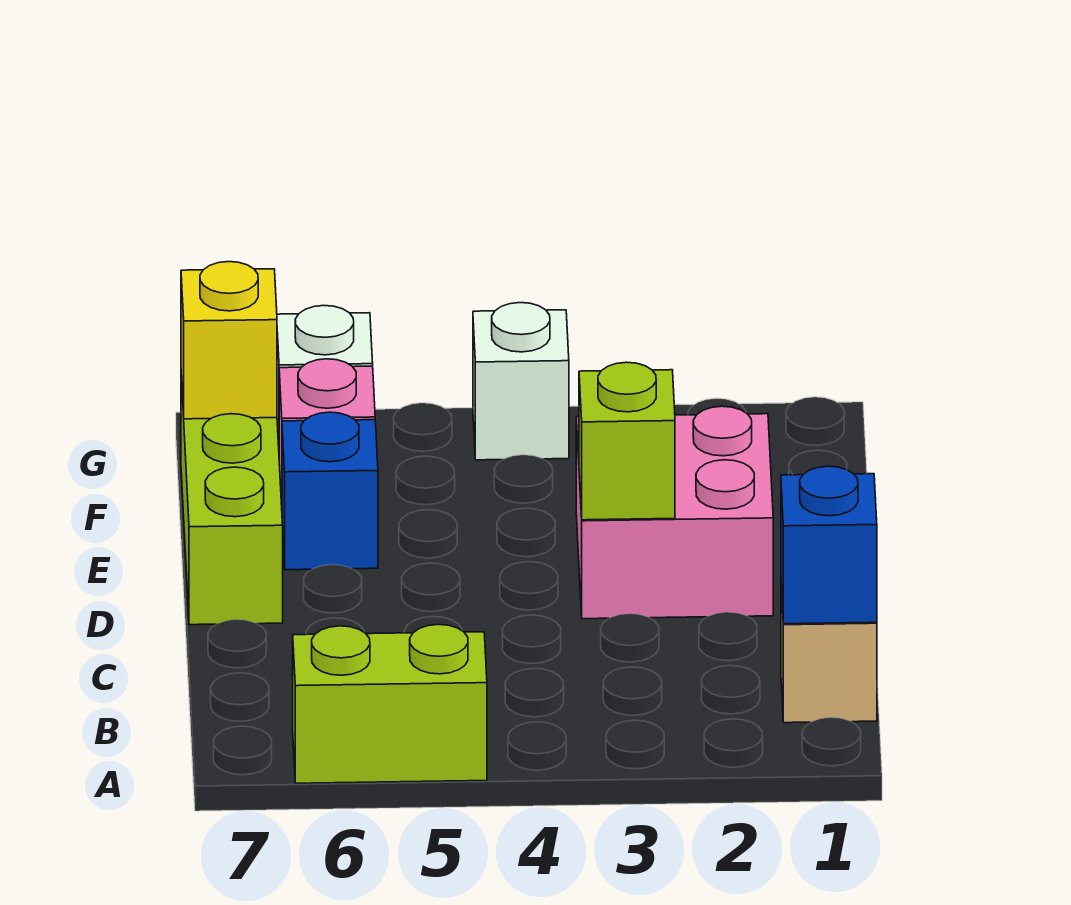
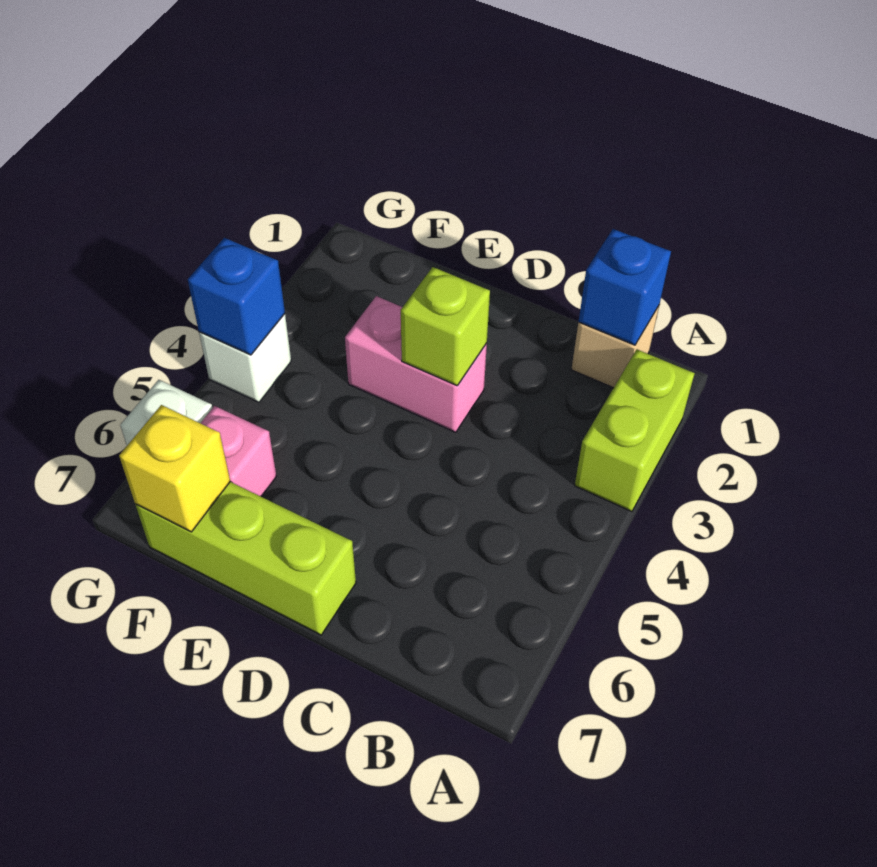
lime 1x2 brick [293,624,487,783] -> lime 1x2 brick moved to [575,350,695,511]
pink 2x2 brick [576,406,773,619] -> pink 1x2 brick [345,296,487,432]
blue 1x1 brick [282,412,378,570] -> blue 1x1 brick moved to [188,238,285,355]

